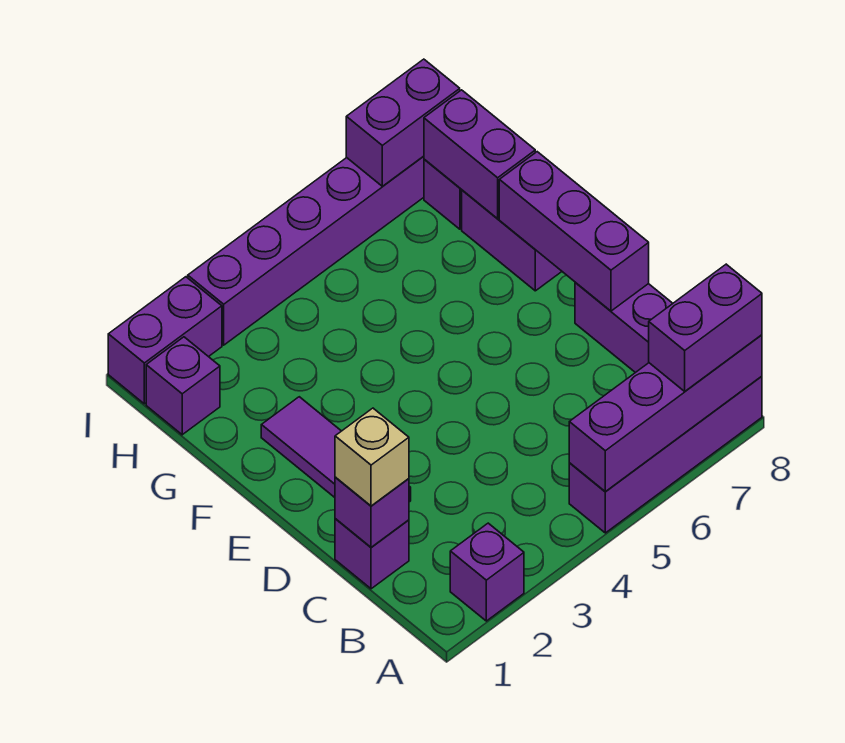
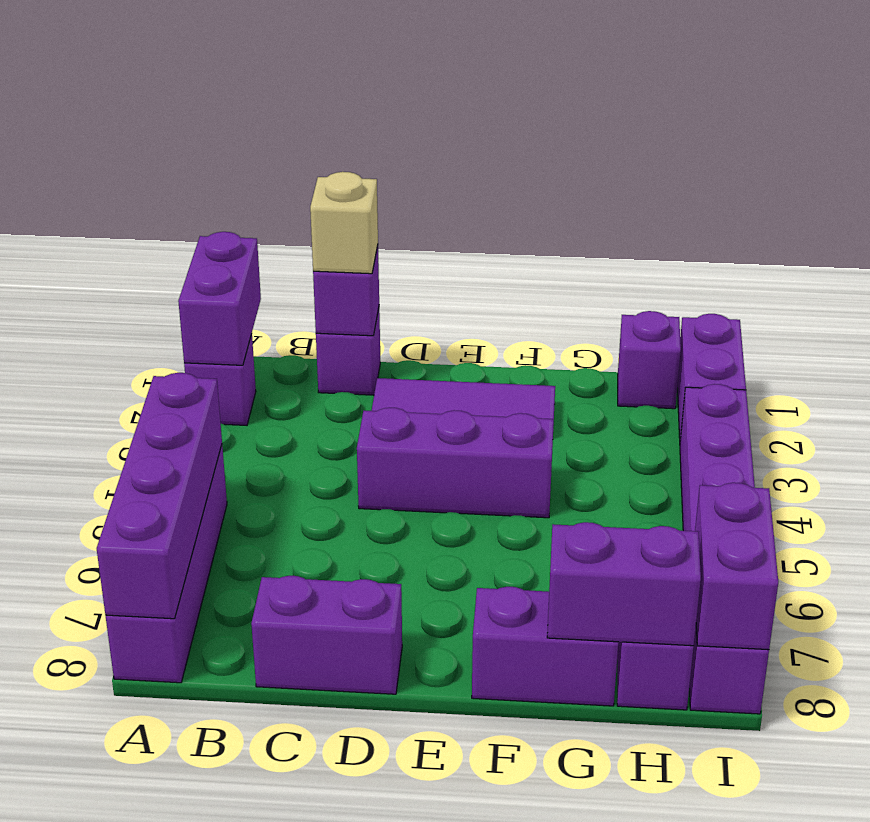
purple 1x2 brick [649,264,762,391] -> purple 1x2 brick moved to [178,232,261,365]
purple 1x3 brick [499,152,649,311] -> purple 1x3 brick moved to [357,408,554,518]

